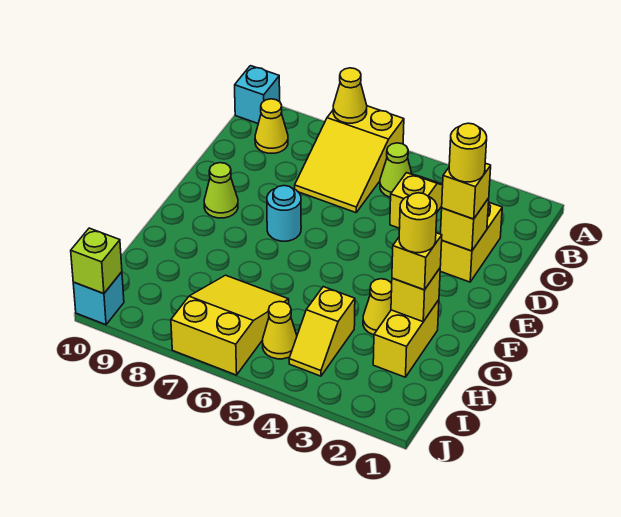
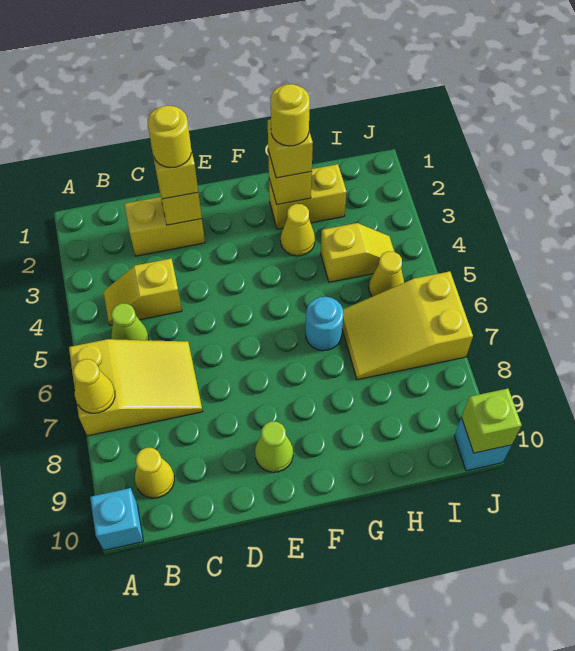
cyan 1x1 round brick [267,186,301,241] -> cyan 1x1 round brick moved to [306,297,344,351]

